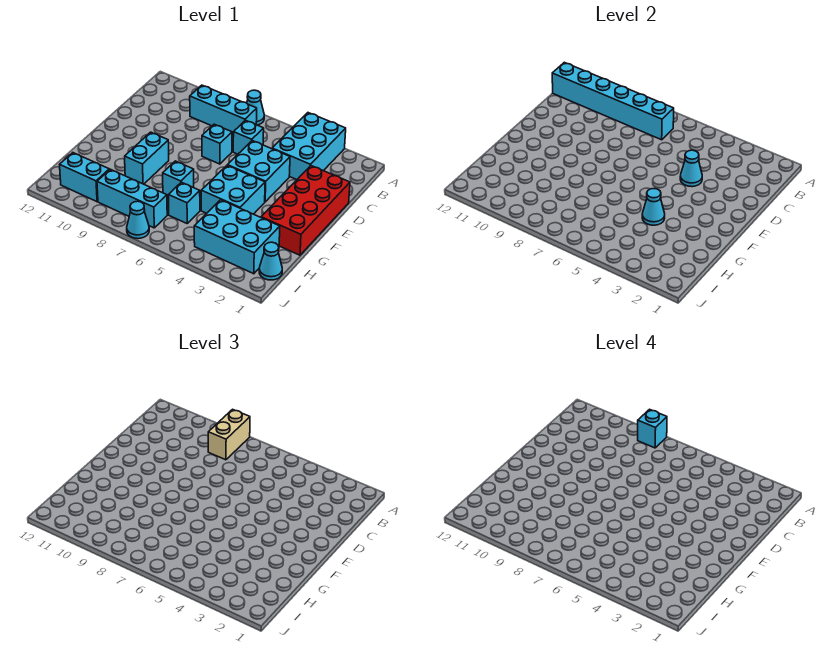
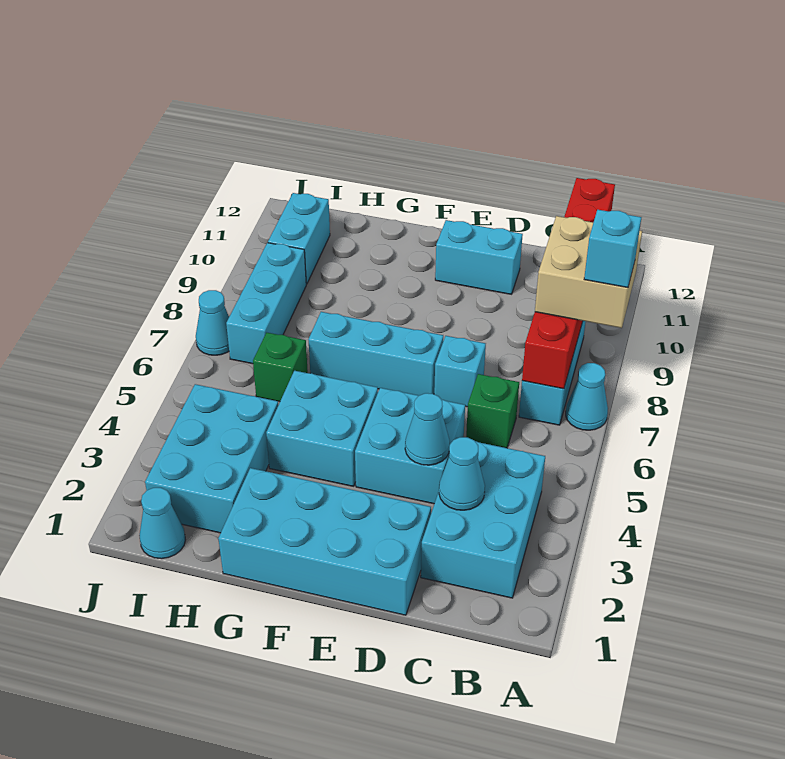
cyan 2x3 brick [272,113,346,180] -> cyan 2x3 brick turned to [421,438,545,598]
tan 1x2 brick [208,409,250,460] -> tan 2x2 brick [535,216,642,328]
cyan 1x6 brick [552,62,674,140] -> red 1x6 brick [522,178,615,389]
cyan 1x1 brick [233,120,264,154] -> green 1x1 brick [466,374,519,448]
red 2x4 brick [261,166,350,255] -> cyan 2x4 brick [218,468,431,615]
cyan 1x2 brick [125,132,169,184] -> cyan 1x2 brick moved to [435,220,523,294]
cyan 1x1 cone [642,189,665,225] -> cyan 1x1 cone moved to [439,437,485,510]
cyan 1x1 brick [163,161,194,196] -> cyan 1x3 brick [308,312,443,396]
cyan 1x1 brick [168,182,200,223] -> green 1x1 brick [253,333,308,402]

